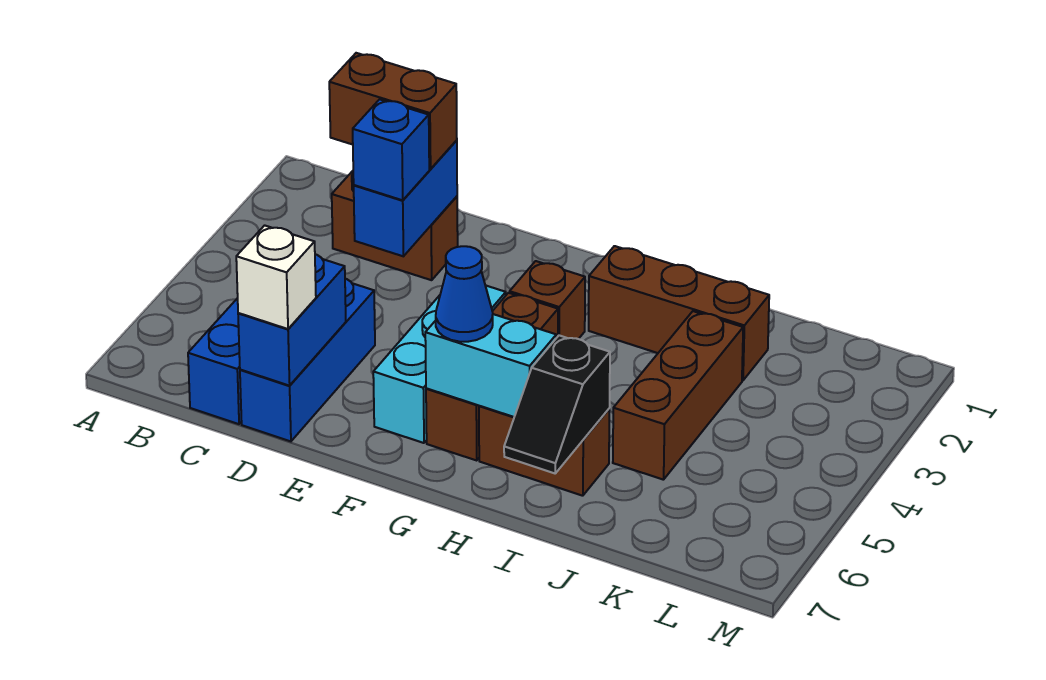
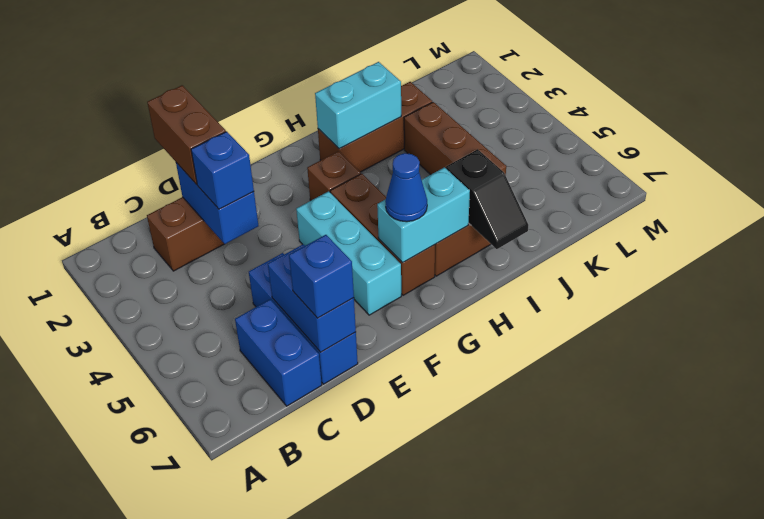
brown 1x2 brick [329,53,457,169] -> brown 1x2 brick turned to [147,85,226,184]
white 1x1 brick [236,225,316,329] -> blue 1x1 brick [289,235,354,318]
none -> cyan 1x2 brick [315,62,401,149]

